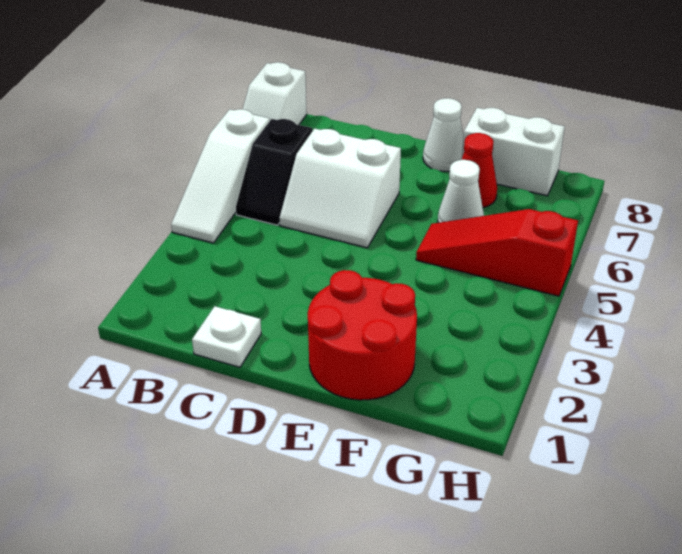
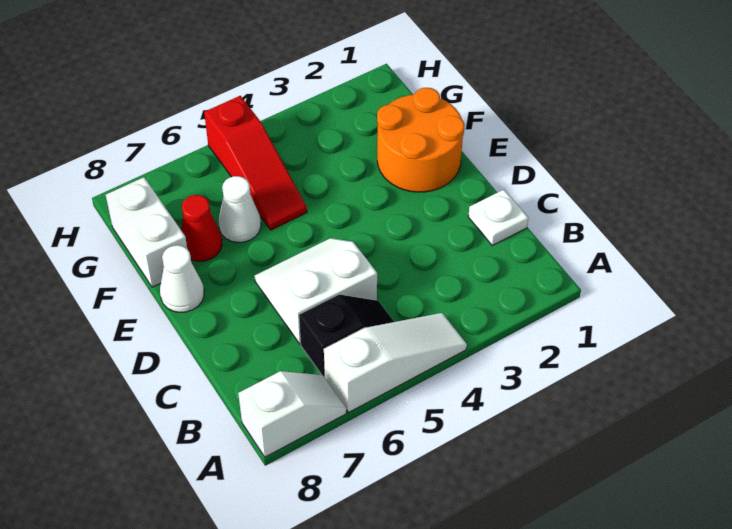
white 2x2 slope [280,129,401,248] -> white 2x2 slope turned to [254,238,377,344]
red 2x2 round brick [308,270,417,400] -> orange 2x2 round brick [377,88,464,192]

